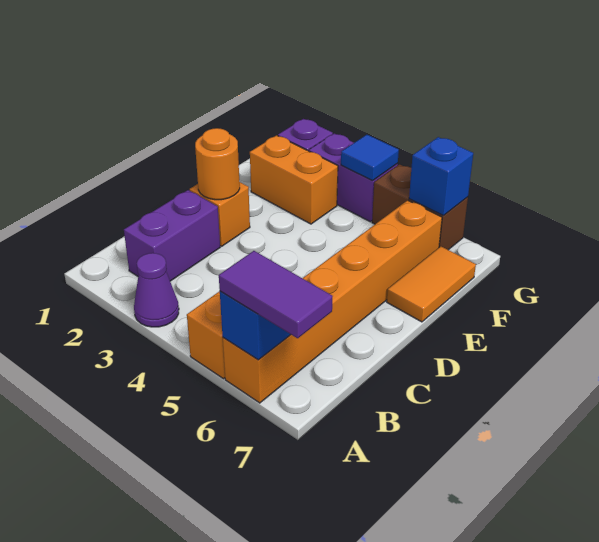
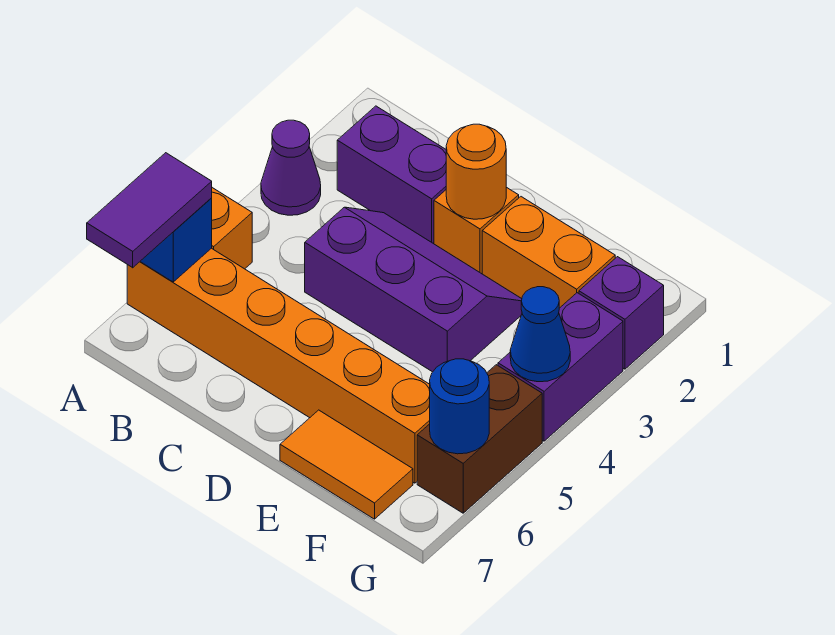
none -> purple 2x3 slope [305,207,522,372]
orange 1x2 brick [250,135,338,224] -> orange 1x2 brick turned to [482,197,615,308]
blue 1x1 tile [341,135,399,181] -> blue 1x1 cone [510,287,570,382]
blue 1x1 brick [409,137,473,216] -> blue 1x1 round brick [430,359,489,454]

